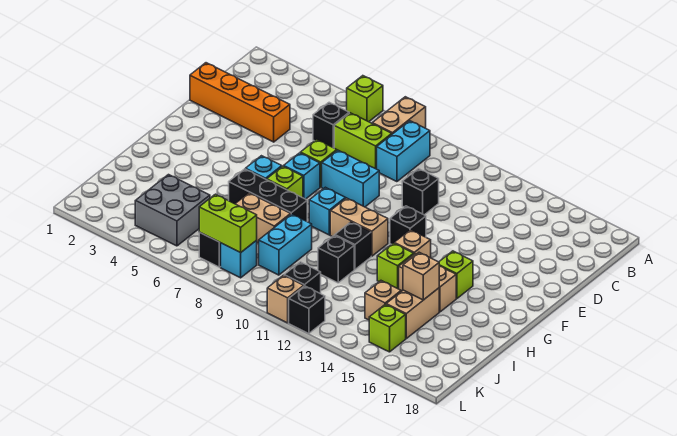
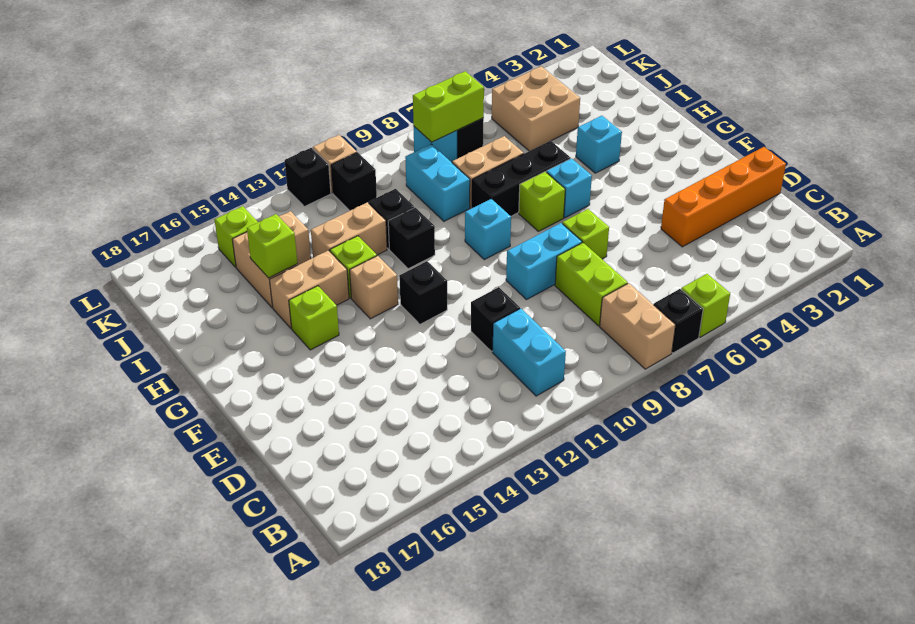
cyan 1x2 brick [377,121,430,182] -> cyan 1x2 brick moved to [492,309,566,396]
black 1x1 brick [313,102,349,148] -> black 1x1 brick moved to [654,289,703,353]
lime 1x2 brick [334,113,392,169] -> lime 1x2 brick turned to [555,243,628,326]
cyan 1x1 brick [284,153,320,199] -> cyan 1x1 brick moved to [576,116,622,173]
tan 1x2 brick [330,198,388,256] -> tan 1x2 brick moved to [311,202,387,258]
tan 1x1 brick [403,252,439,300] -> lime 1x1 brick [247,214,297,278]
grey 2x2 brick [135,175,210,246] -> tan 2x2 brick [492,66,580,151]

